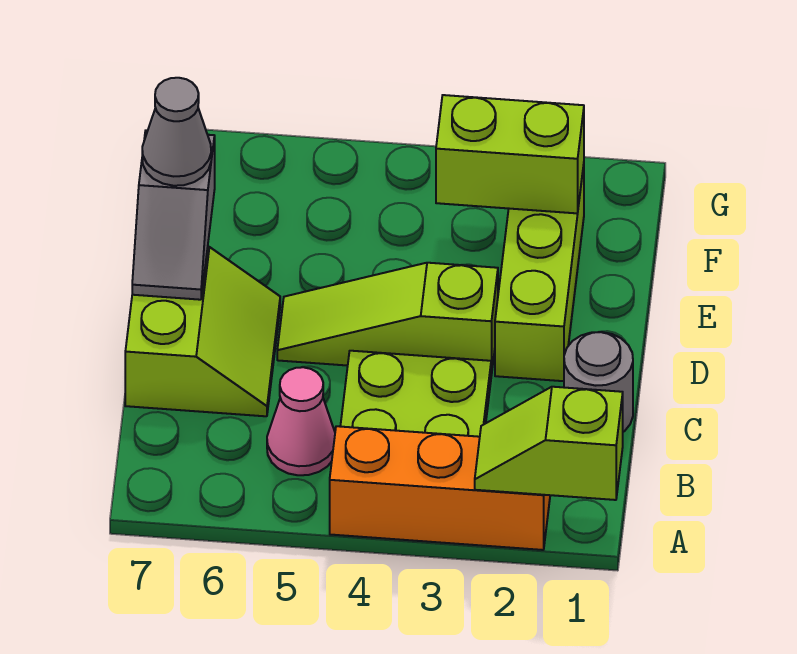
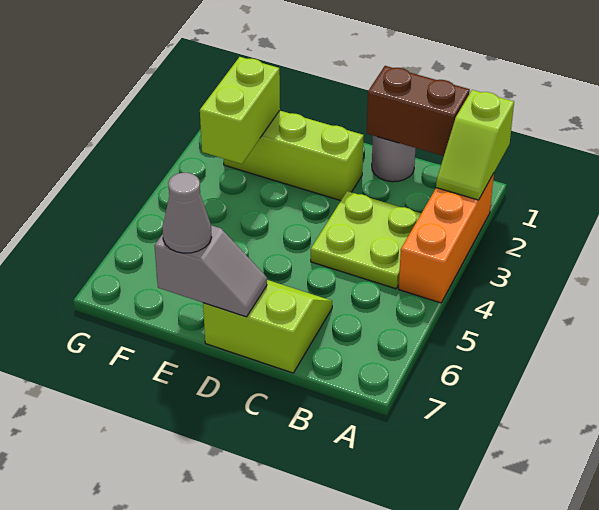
none -> brown 1x2 brick [367,66,470,156]
pink 1x1 cone [267,367,335,475] -> none
lime 1x3 slope [277,263,498,376] -> none

